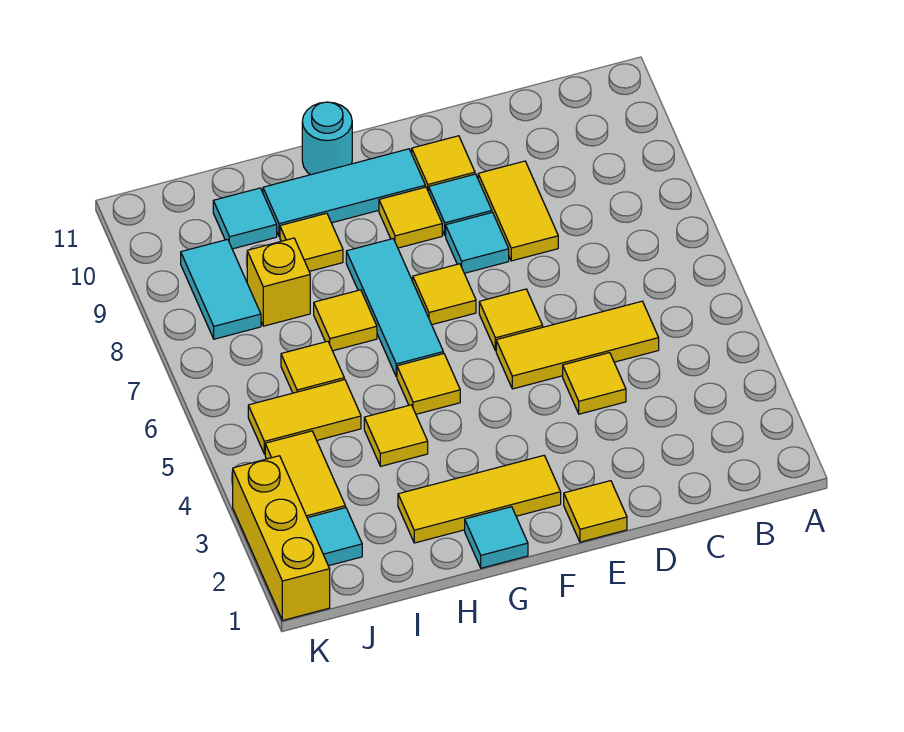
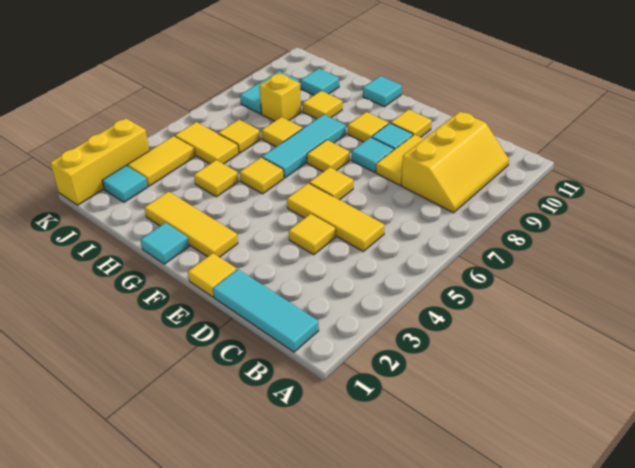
none -> yellow 2x3 slope [401,112,509,213]
cyan 1x3 tile [263,149,425,237] -> cyan 1x3 tile moved to [213,269,319,352]
cyan 1x1 round brick [302,102,352,175] -> cyan 1x1 tile [363,76,402,107]

